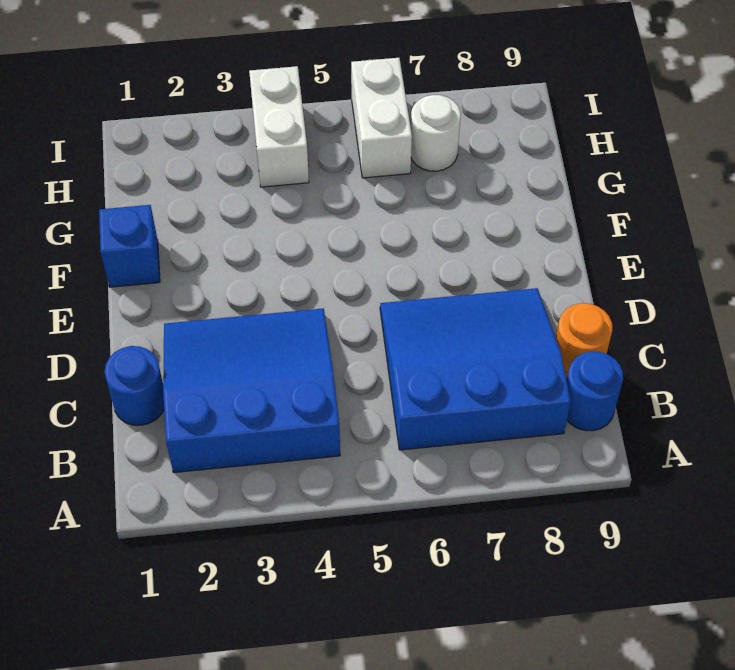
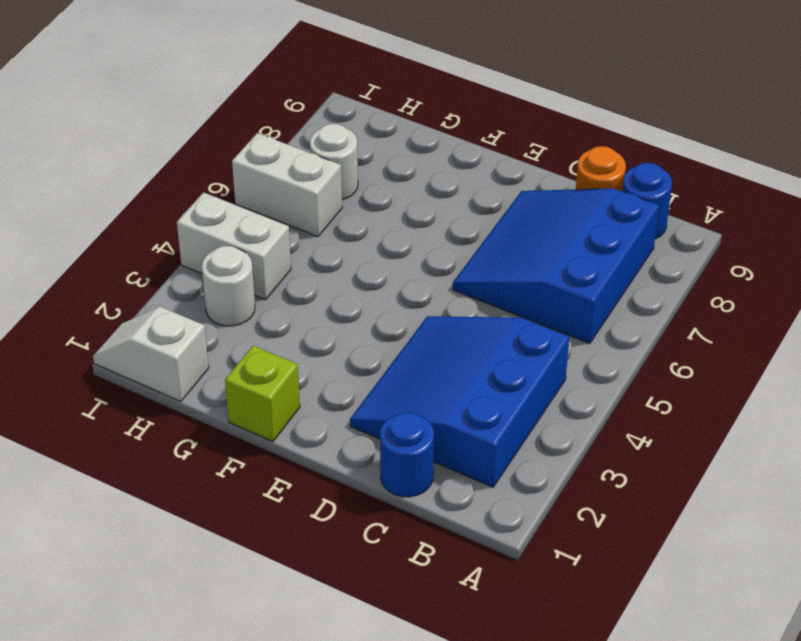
blue 1x1 brick [99,205,160,287] -> lime 1x1 brick [225,346,300,442]
none -> white 1x2 slope [93,307,209,401]
none -> white 1x1 round brick [202,246,255,326]

